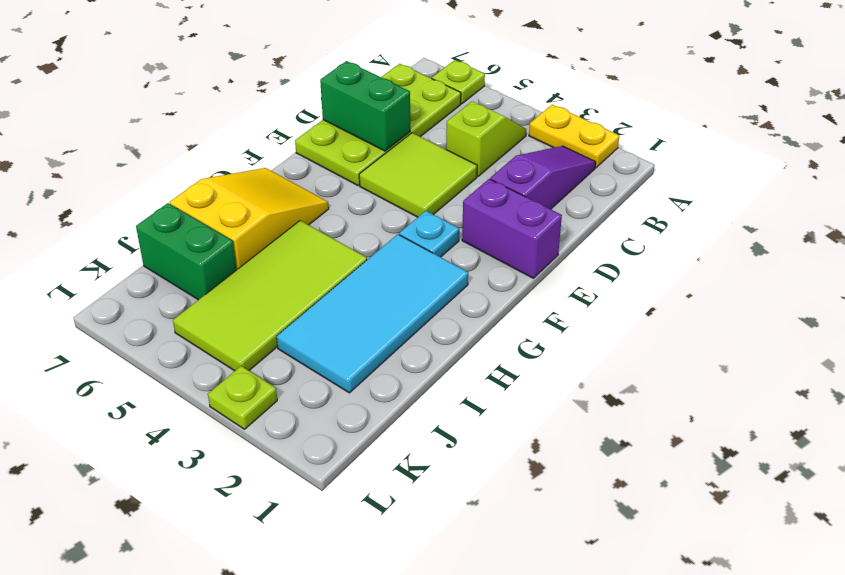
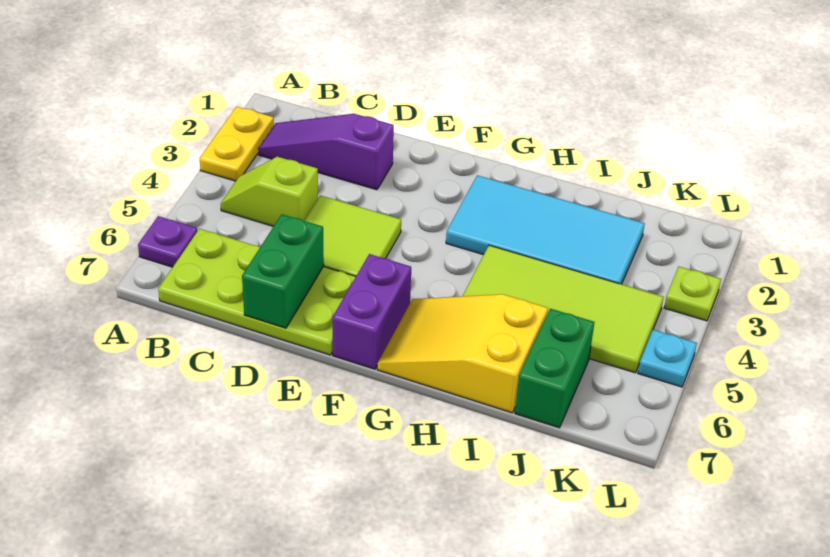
lime 1x1 plate [432,60,485,104] -> purple 1x1 plate [138,216,197,267]
purple 1x2 brick [462,179,562,278] -> purple 1x2 brick moved to [332,254,411,369]
cyan 1x1 plate [399,211,459,257] -> cyan 1x1 plate moved to [638,330,697,387]

